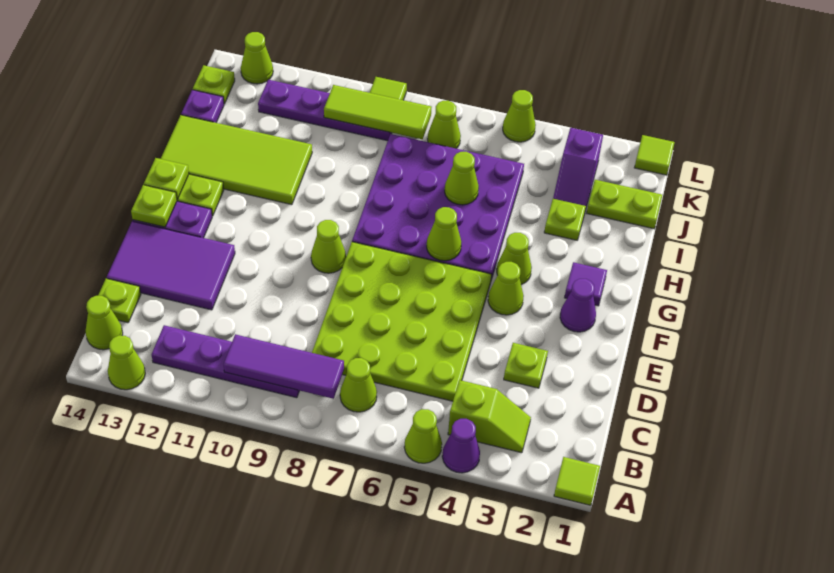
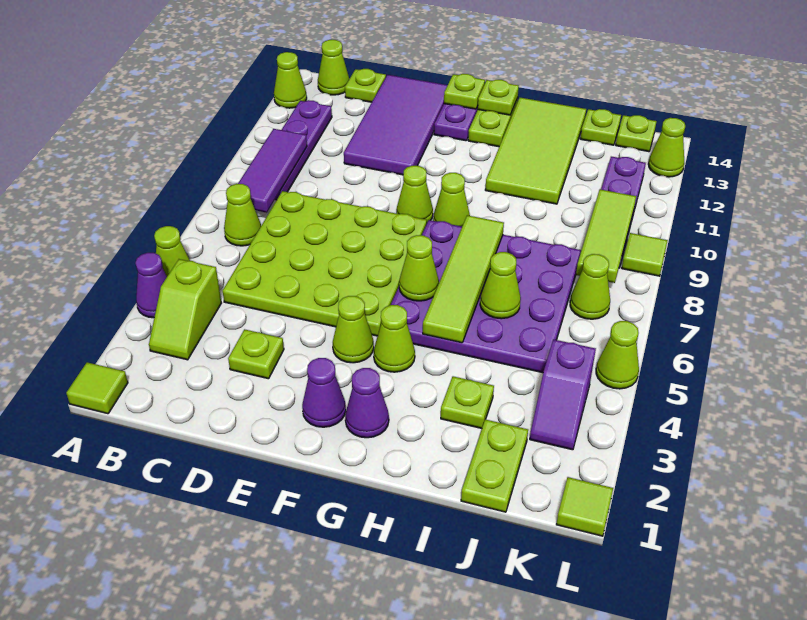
purple 2x3 tile [107,221,235,310] -> purple 2x4 tile [344,75,448,175]
purple 1x1 tile [565,262,607,306] -> purple 1x1 cone [345,368,389,438]
none -> lime 1x1 cone [433,173,470,226]
none -> lime 1x4 tile [423,215,504,343]
purple 1x2 slope [553,128,603,210] -> purple 1x2 slope turned to [530,339,596,450]
purple 1x1 plate [181,90,224,123] -> lime 1x1 plate [580,109,621,145]

